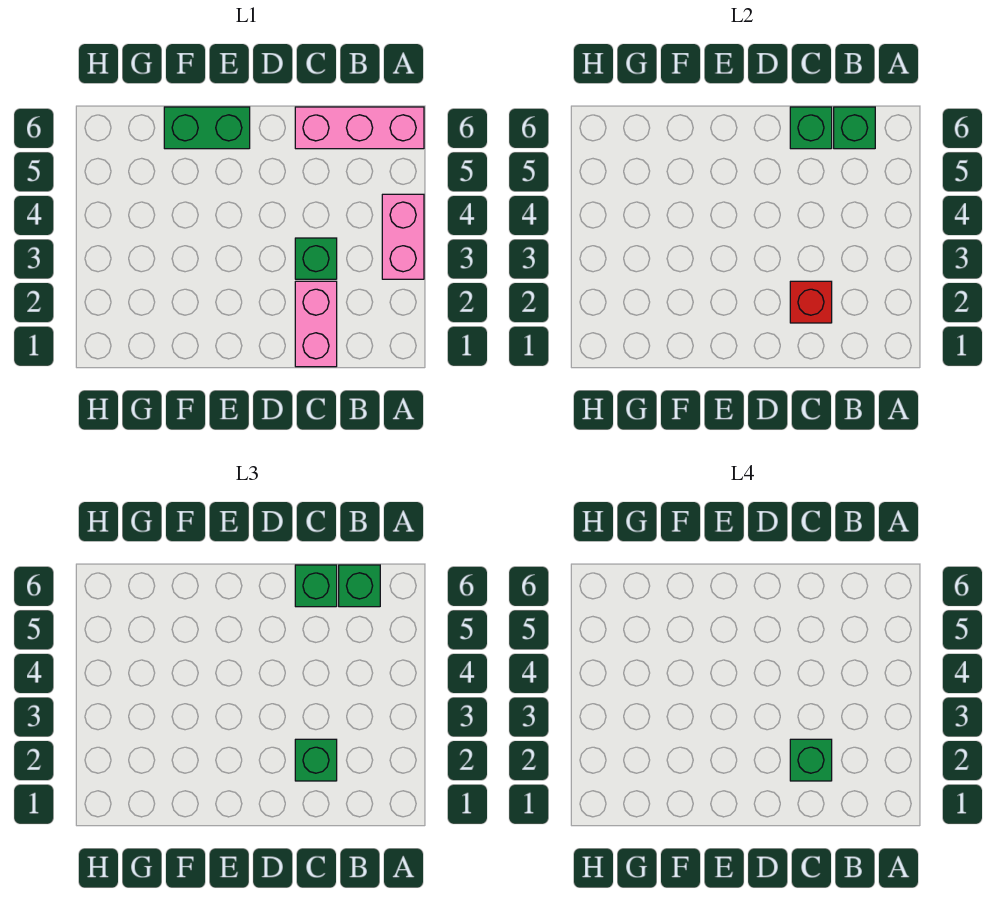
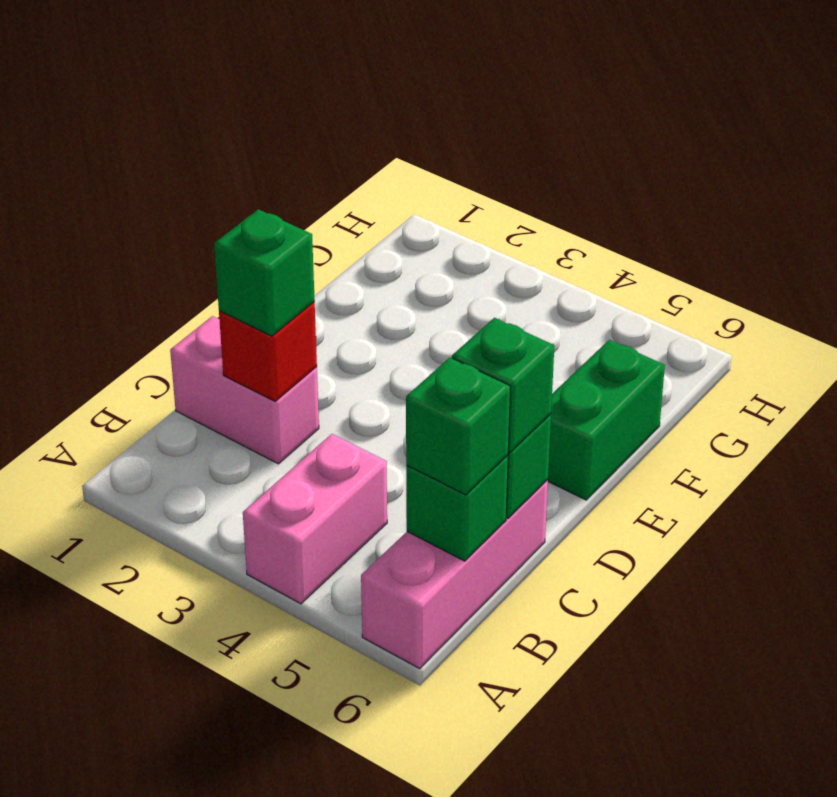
pink 1x2 brick [382,194,424,279] -> pink 1x2 brick turned to [243,434,387,604]
green 1x1 brick [790,739,832,781] -> none
green 1x1 brick [295,238,337,279] -> none

